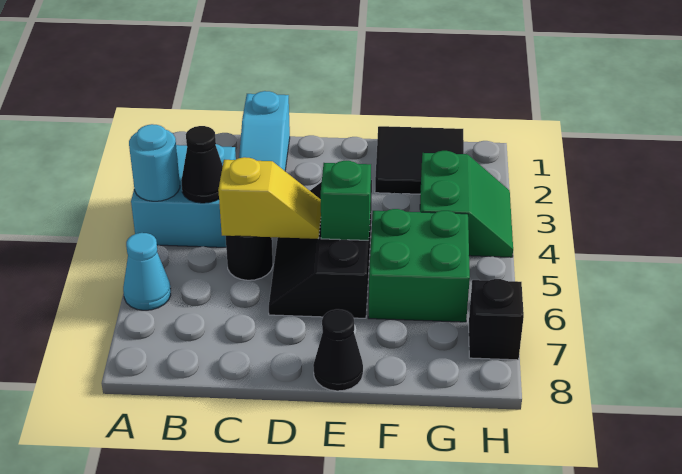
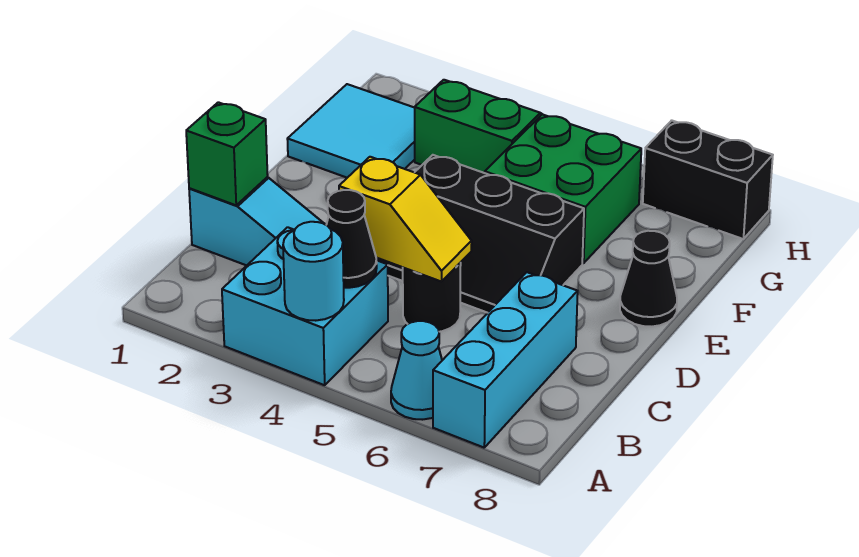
none -> cyan 1x3 brick [433,272,578,448]
yellow 1x2 slope [218,157,321,239] -> yellow 1x2 slope turned to [339,157,472,282]
green 1x1 brick [321,161,371,240] -> green 1x1 brick moved to [186,102,268,205]
black 2x2 tile [375,126,464,194] -> cyan 2x2 tile [287,84,415,178]
black 1x1 brick [469,279,524,360] -> black 1x2 brick [643,120,773,239]

